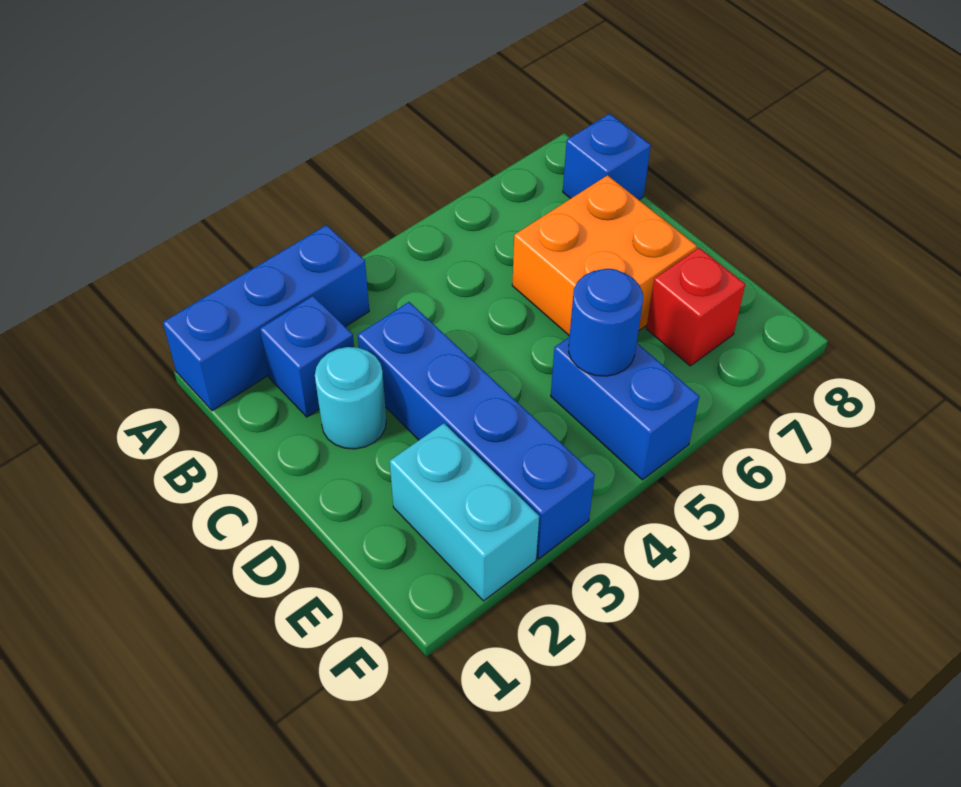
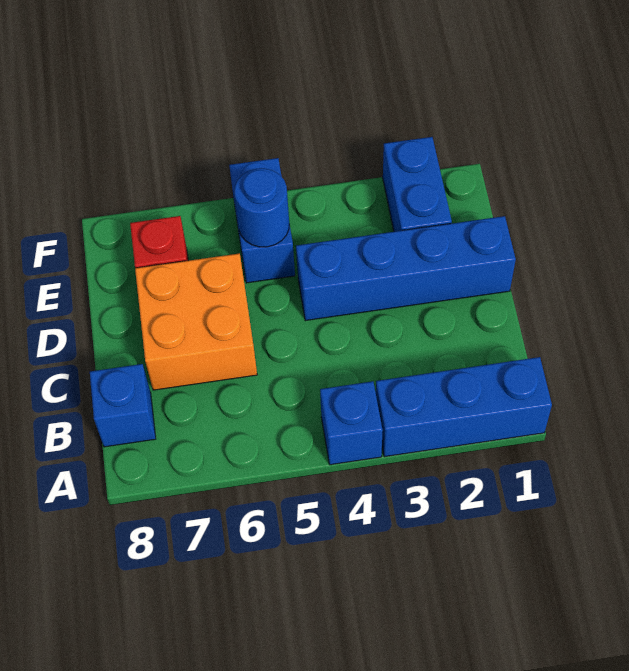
blue 1x1 brick [260,296,354,417] -> blue 1x1 brick moved to [320,381,383,465]
cyan 1x1 round brick [315,347,386,449] -> none
blue 1x4 brick [358,302,595,559] -> blue 1x4 brick turned to [296,216,516,321]
cyan 1x2 brick [390,423,539,601] -> blue 1x2 brick [383,137,452,232]

